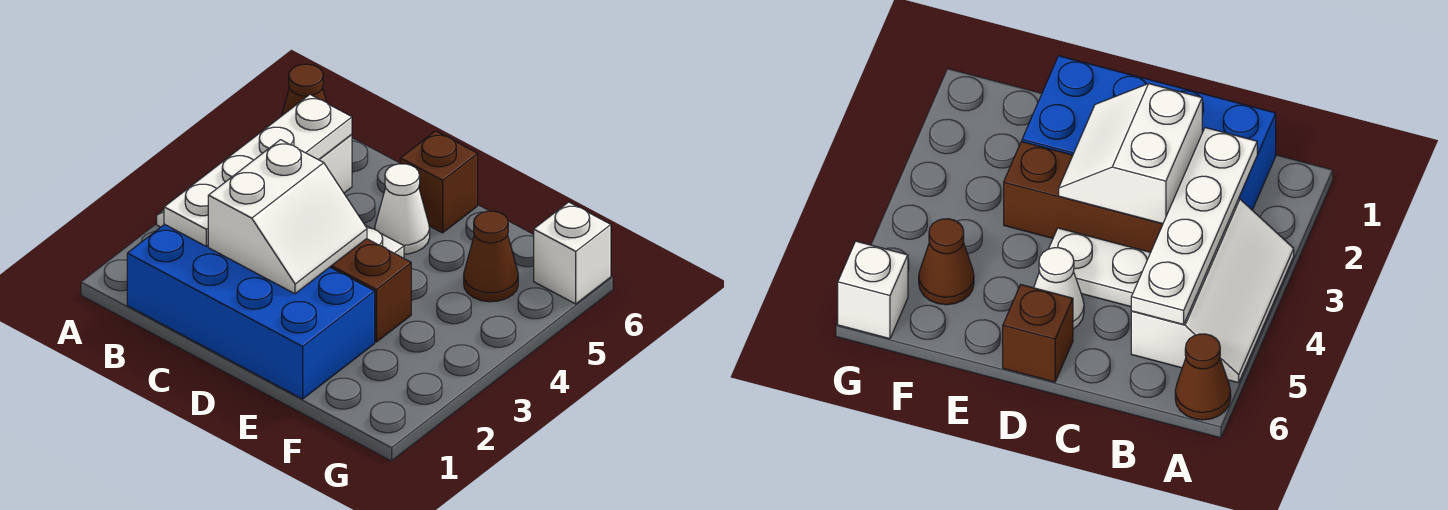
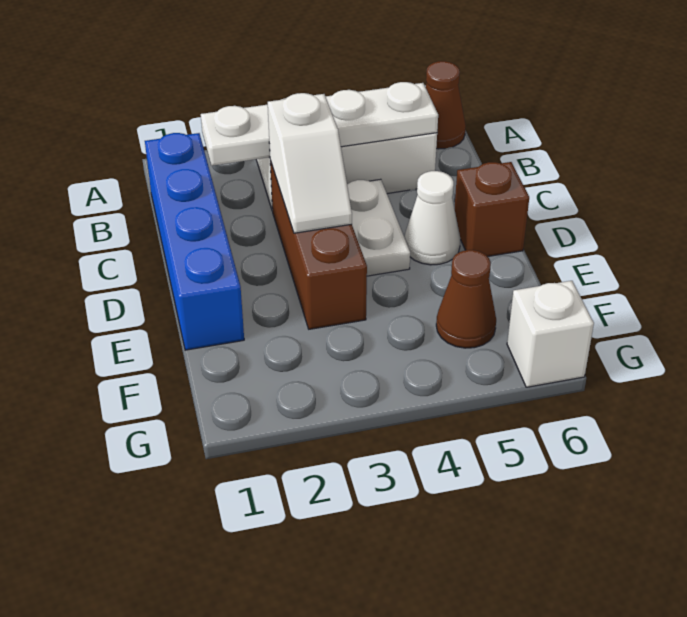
blue 2x4 brick [127,224,375,399] -> blue 1x4 brick [145,133,244,350]
white 2x2 slope [208,140,367,294] -> white 1x2 slope [268,93,352,233]

